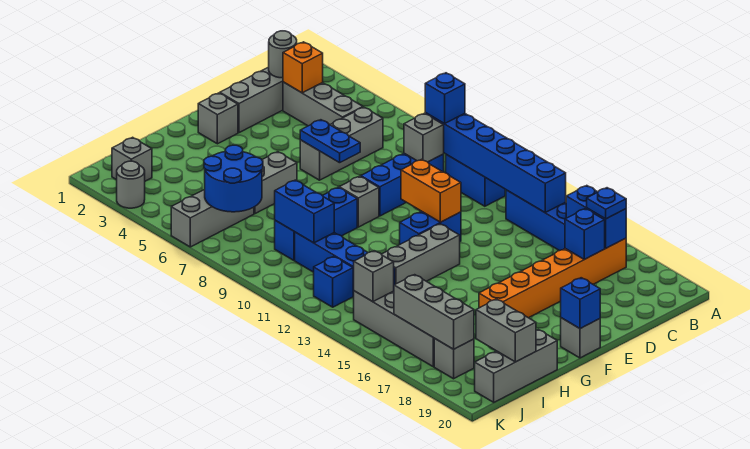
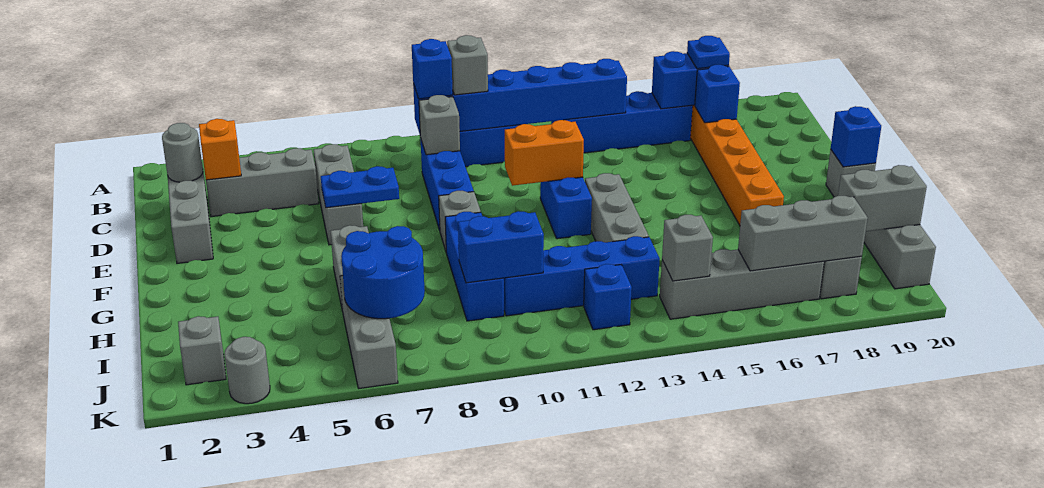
grey 1x1 brick [198,93,238,144] -> grey 1x1 brick moved to [447,35,488,95]

